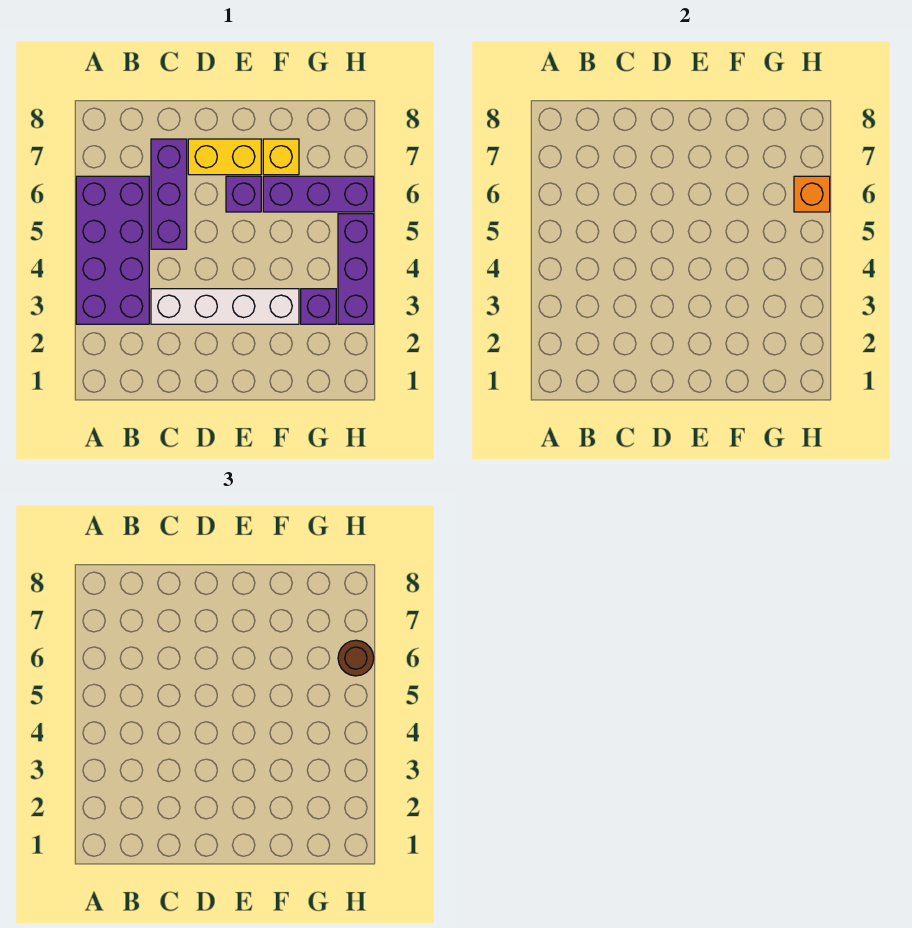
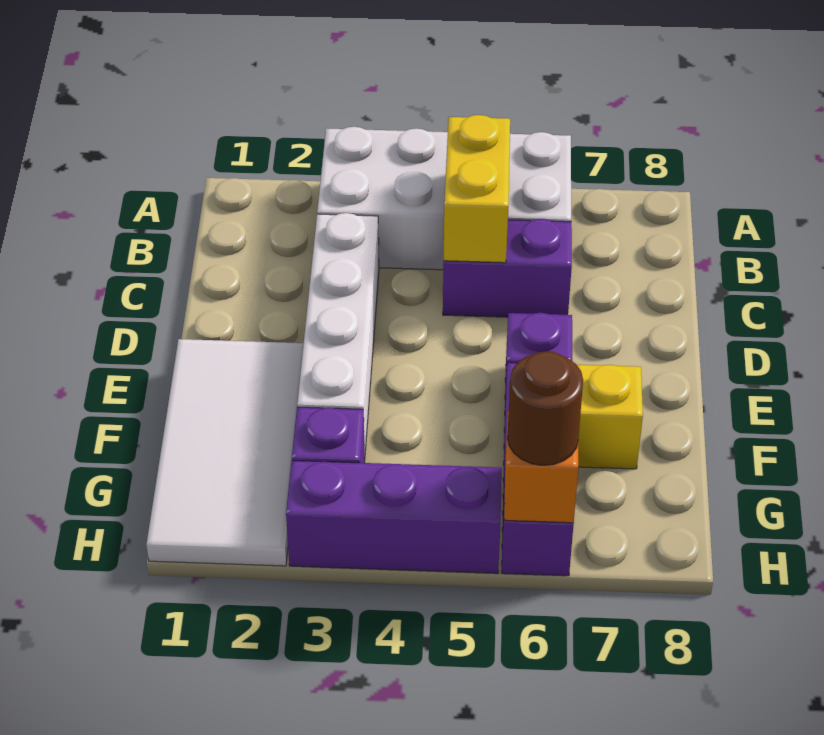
purple 2x4 brick [76,176,149,324] -> white 2x4 brick [317,127,571,270]
purple 1x3 brick [151,139,187,249] -> purple 1x2 brick [443,219,572,317]
yellow 1x2 brick [188,139,261,175] -> yellow 1x2 brick moved to [444,115,510,263]
none -> white 2x4 tile [146,339,304,566]

